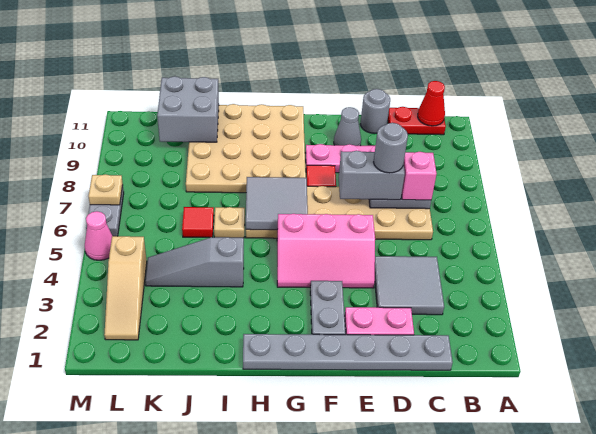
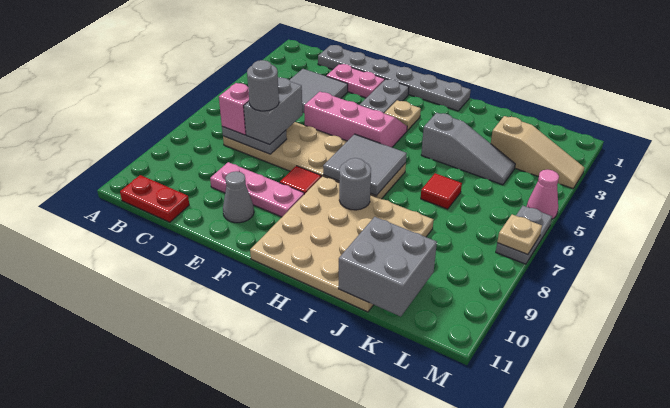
red 1x1 cone [418,81,445,126] -> none
grey 1x2 brick [339,151,405,200] -> grey 1x2 brick turned to [244,77,303,145]
grey 1x1 round brick [360,89,390,134] -> grey 1x1 round brick moved to [339,158,371,210]
tan 1x1 plate [214,207,245,238] -> tan 1x1 plate moved to [384,100,421,131]
tan 1x3 slope [104,236,147,340] -> tan 1x3 slope turned to [491,116,584,188]

